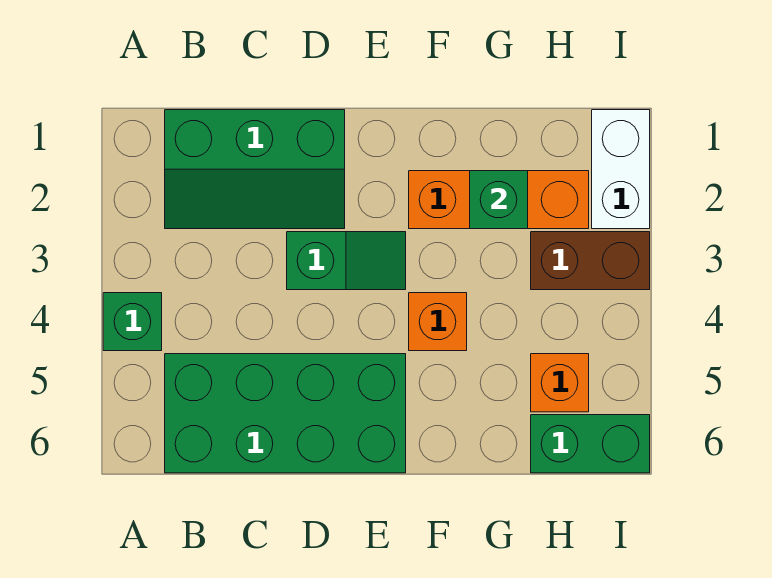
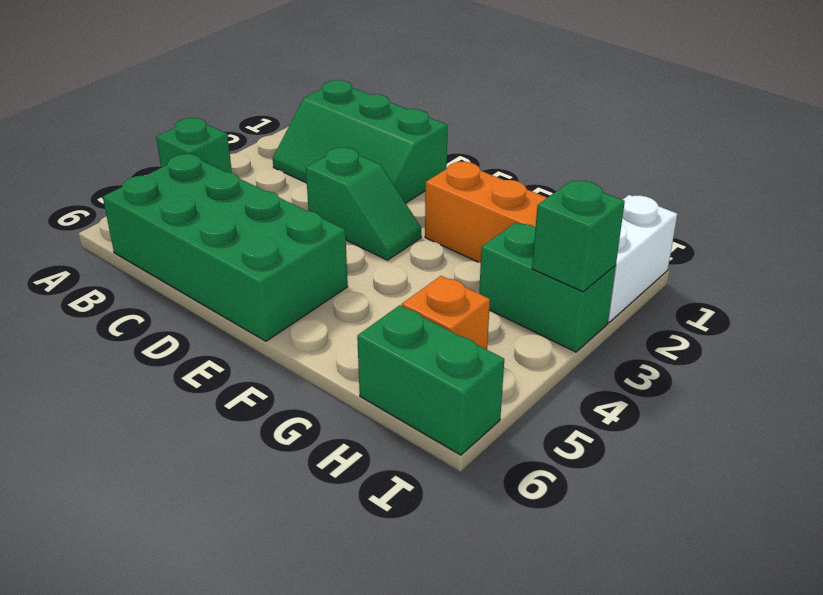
orange 1x1 brick [409,293,467,351] -> none
green 1x1 brick [470,171,528,229] -> green 1x1 brick moved to [532,180,625,292]
brown 1x2 brick [531,232,650,290] -> green 1x2 brick [479,223,616,352]

